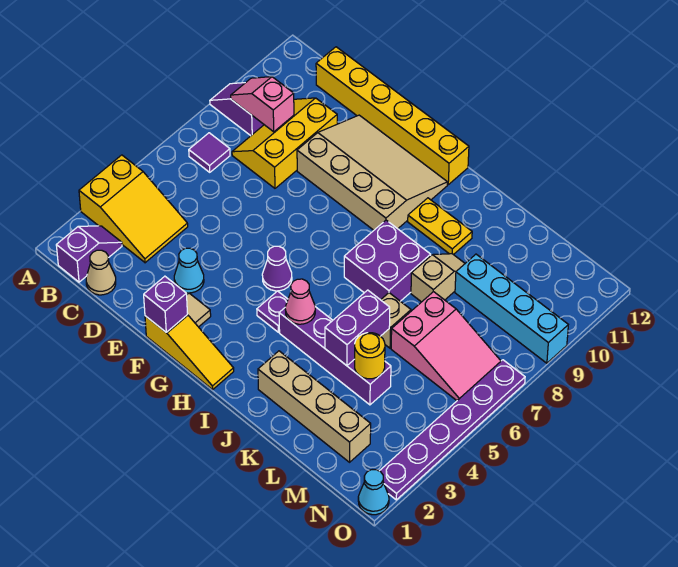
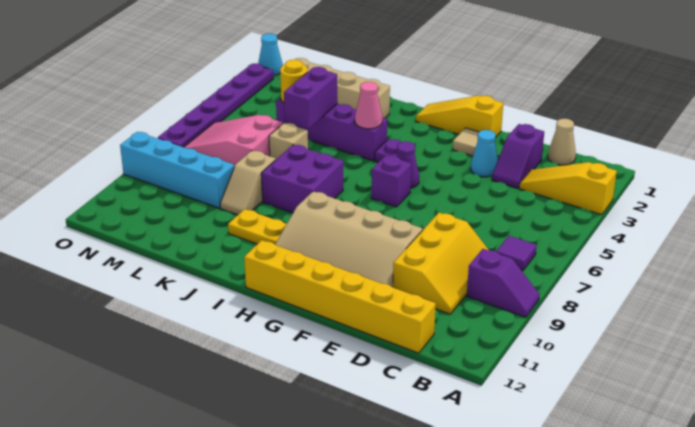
yellow 2x3 slope [79,155,188,263] -> yellow 1x3 slope [519,162,617,215]
purple 1x2 slope [56,226,122,282] -> purple 1x2 slope moved to [492,124,544,188]
pink 1x2 slope [231,77,294,132] -> none
purple 1x1 brick [144,276,188,332] -> purple 1x1 brick moved to [371,155,411,207]

